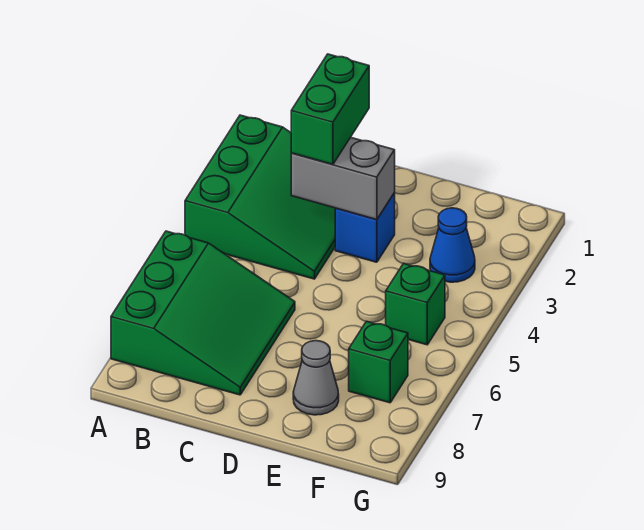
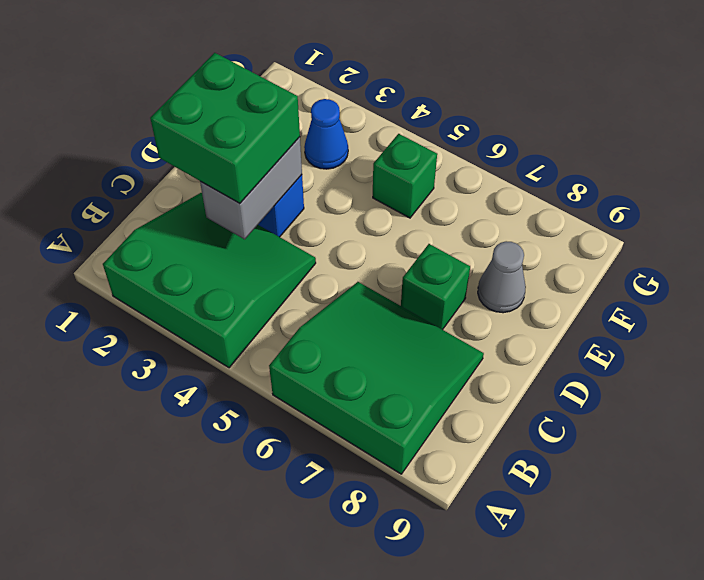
green 1x2 brick [291,54,369,164] -> green 2x2 brick [150,53,300,203]
green 1x1 brick [349,321,408,403] -> green 1x1 brick moved to [401,244,470,330]

